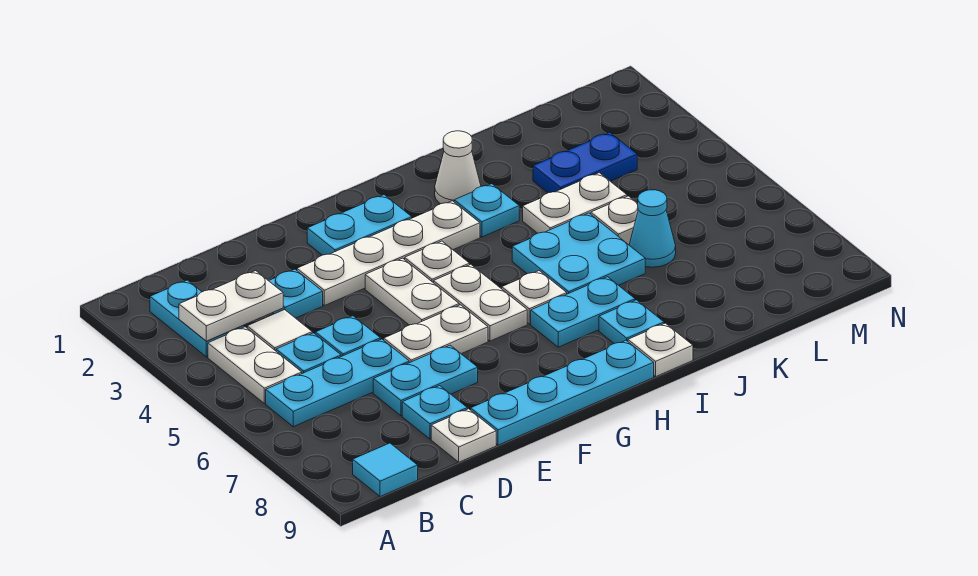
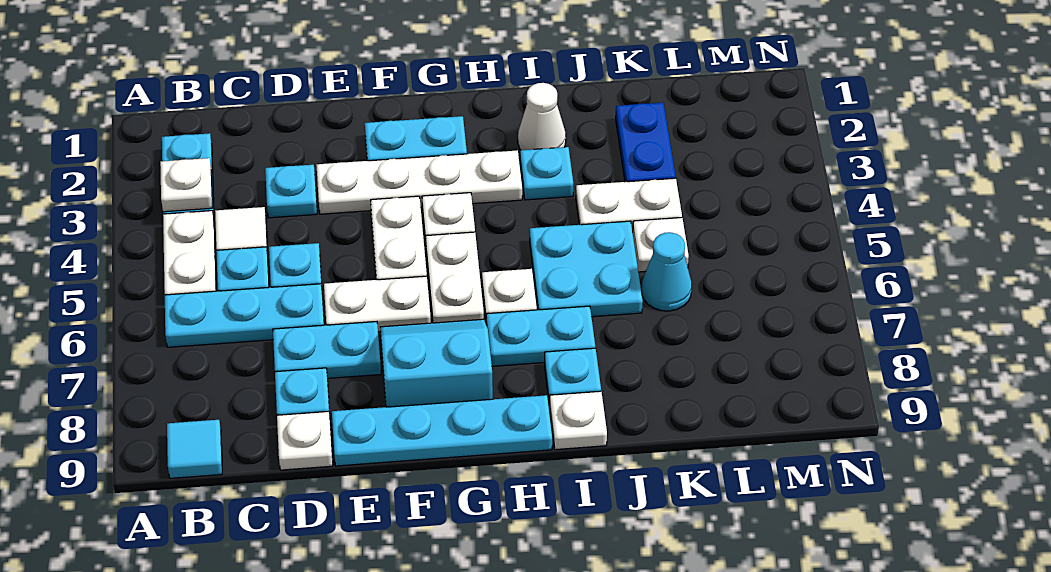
white 1x2 plate [179,271,283,341] -> white 1x1 plate [160,158,212,212]
none -> cyan 2x2 slope [380,319,493,407]
blue 1x2 plate [533,132,637,193] -> blue 1x2 plate turned to [616,103,676,182]

